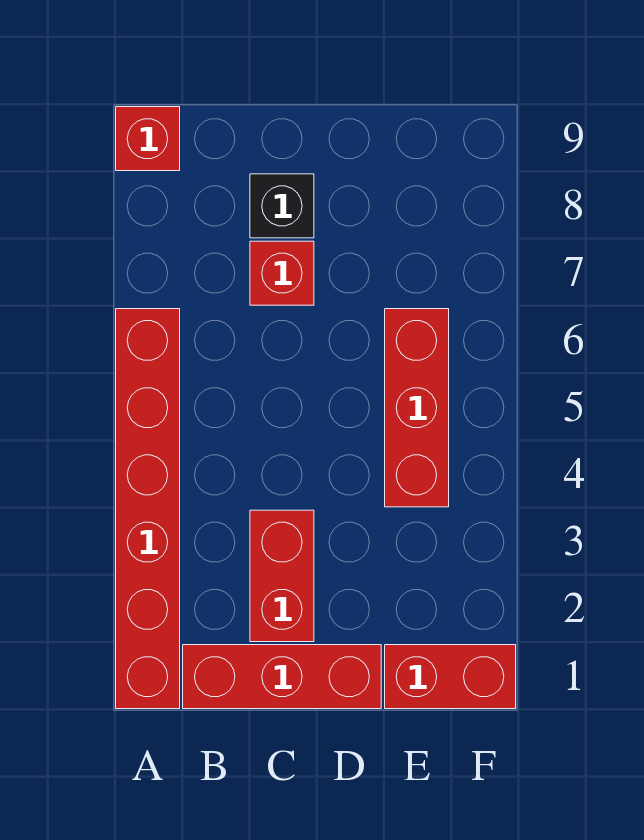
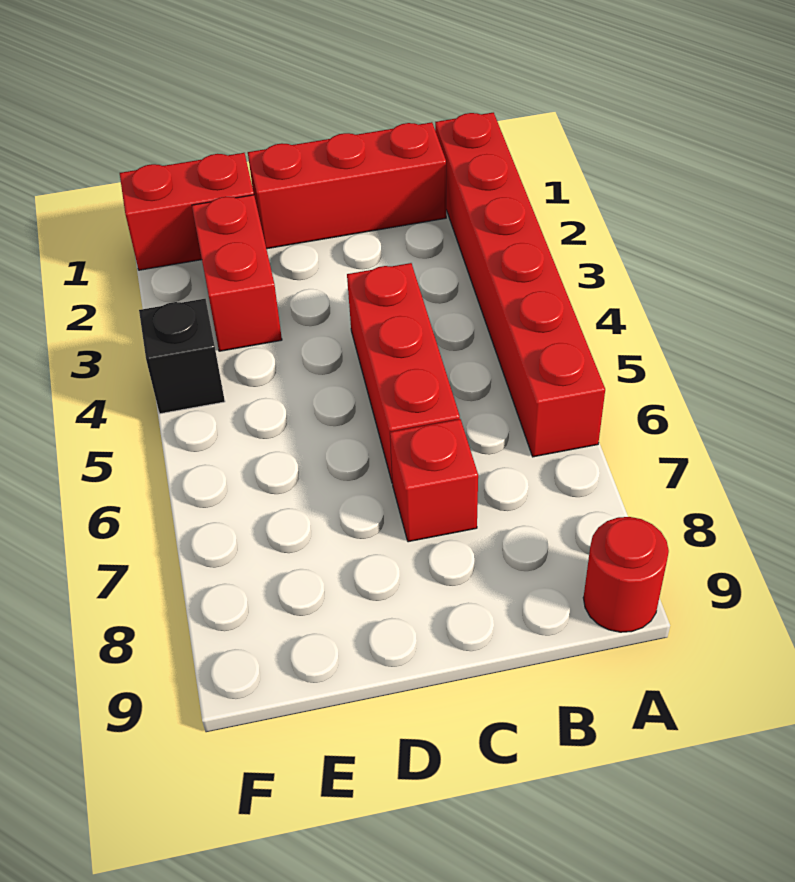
red 1x1 brick [116,107,180,171] -> red 1x1 round brick [583,517,669,632]
red 1x2 brick [250,510,314,642] -> red 1x2 brick moved to [192,195,282,351]
black 1x1 brick [250,174,314,238] -> black 1x1 brick moved to [139,299,225,414]
red 1x3 brick [385,309,449,507] -> red 1x3 brick moved to [347,263,460,483]

